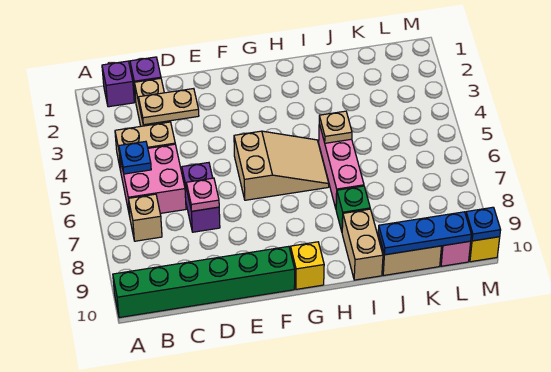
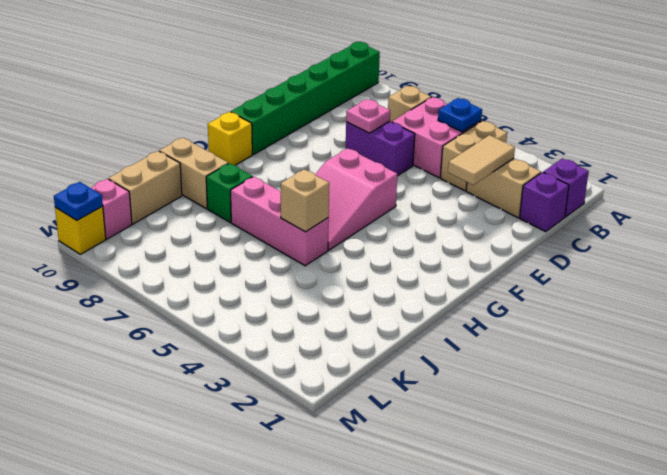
tan 1x2 plate [139,89,199,125] -> tan 1x2 tile [448,135,515,185]
tan 2x3 slope [234,131,329,200] -> pink 2x3 slope [315,148,397,250]
tan 1x1 plate [319,111,352,143] -> tan 1x1 brick [281,169,329,232]
blue 1x3 plate [378,212,471,255] -> none

